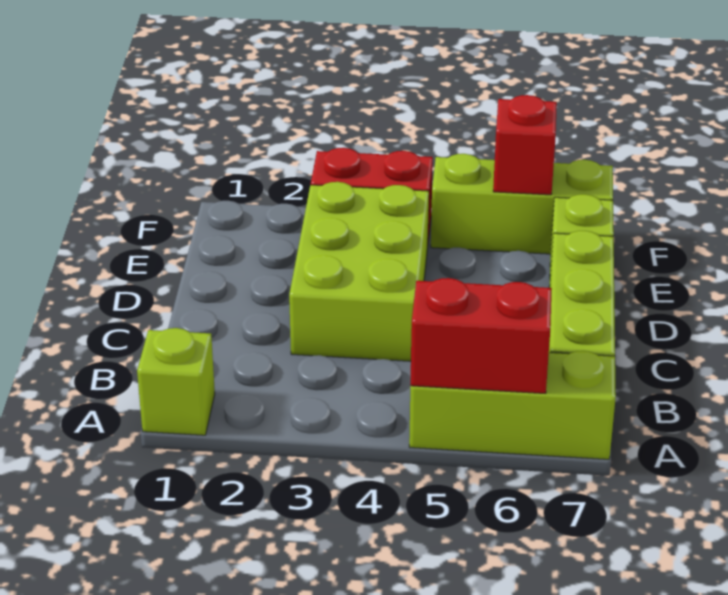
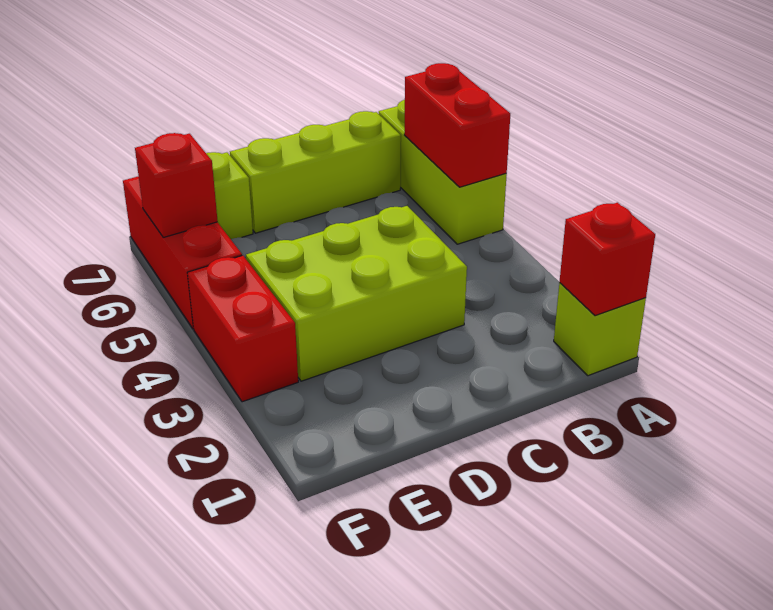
none -> red 1x1 brick [560,203,655,316]
lime 1x3 brick [431,154,613,254] -> red 1x3 brick [123,176,242,329]

